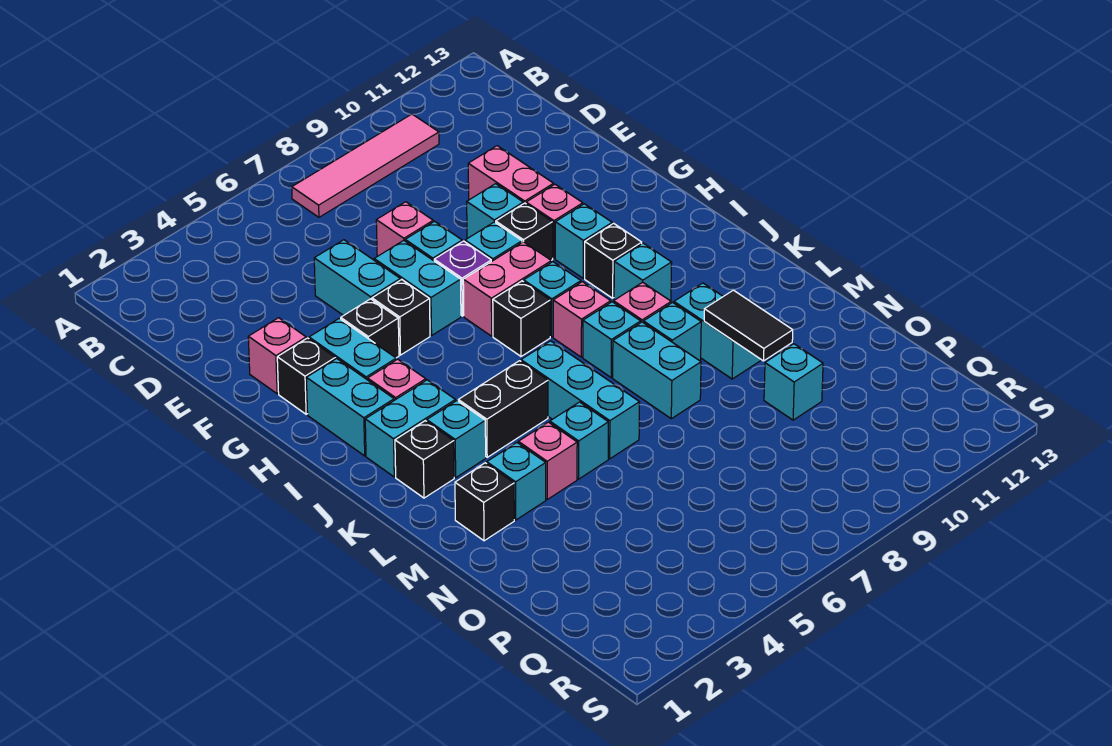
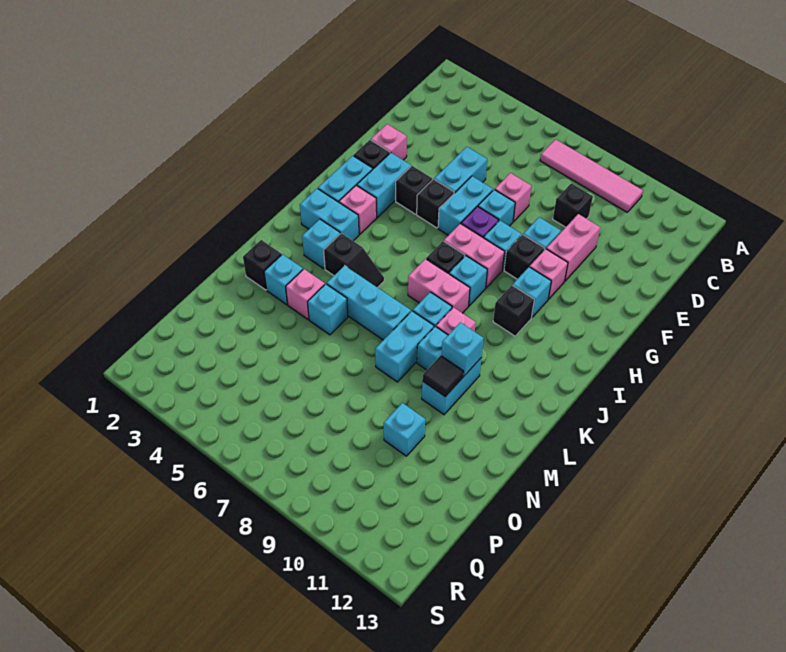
pink 1x1 brick [553,282,611,357] -> pink 1x2 brick [408,259,470,313]
cyan 1x1 brick [614,243,672,300] -> cyan 1x1 brick moved to [442,322,484,376]
black 1x1 brick [395,421,454,498] -> black 1x1 brick moved to [553,183,593,227]
black 1x2 brick [458,361,548,457] -> black 1x2 slope [324,233,384,288]
cyan 1x3 brick [521,341,640,459] -> cyan 1x3 brick turned to [327,266,411,340]
black 1x2 tile [704,290,793,361] -> black 1x1 tile [422,356,464,397]

